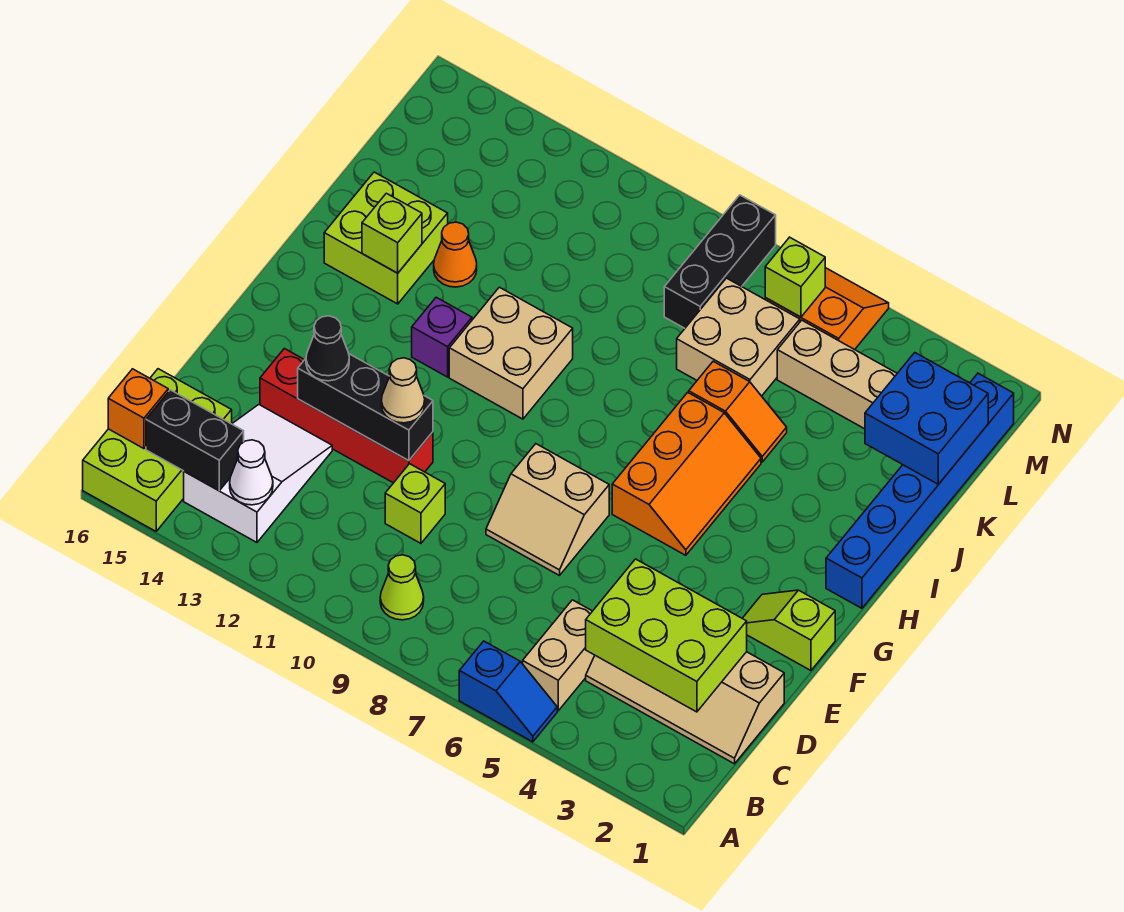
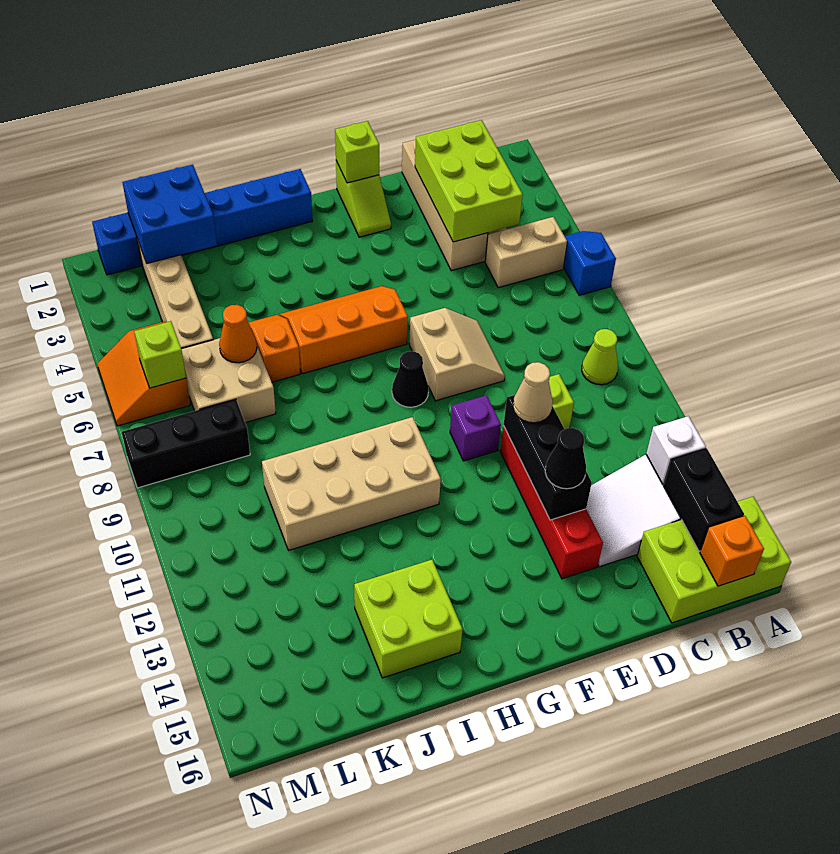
white 1x1 cone [230,440,273,505] -> white 1x1 brick [646,416,706,484]
none -> black 1x1 cone [392,351,429,407]
tan 2x2 brick [449,287,573,419] -> tan 2x4 brick [262,417,441,550]
purple 1x1 brick [412,297,472,377] -> purple 1x1 brick moved to [450,395,501,461]
lime 1x1 brick [362,193,422,273] -> lime 1x1 brick moved to [335,121,379,183]
orange 1x1 cone [434,222,477,287] -> orange 1x1 cone moved to [219,305,257,363]

